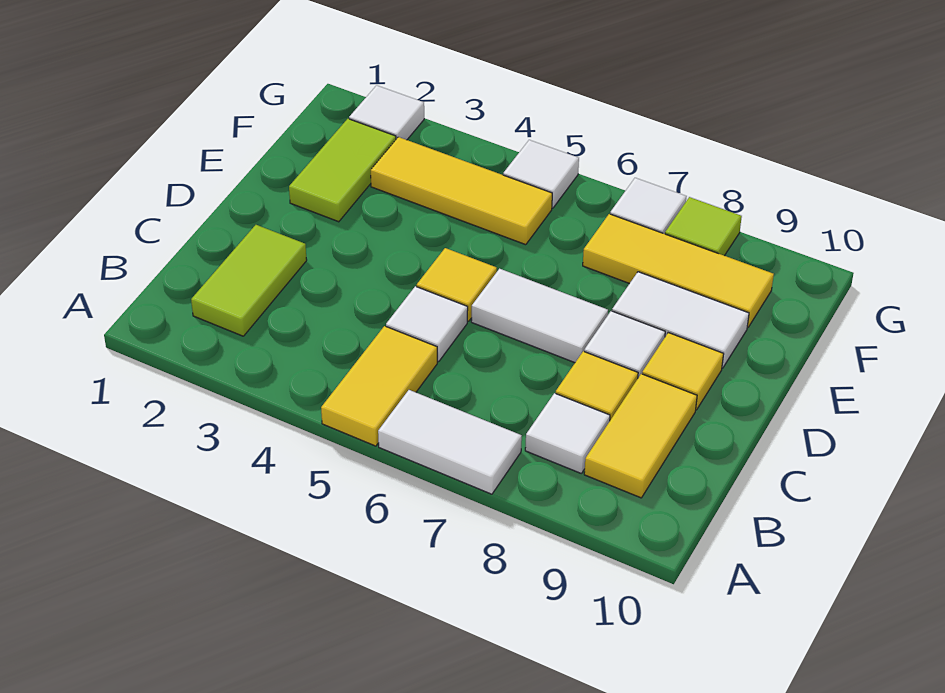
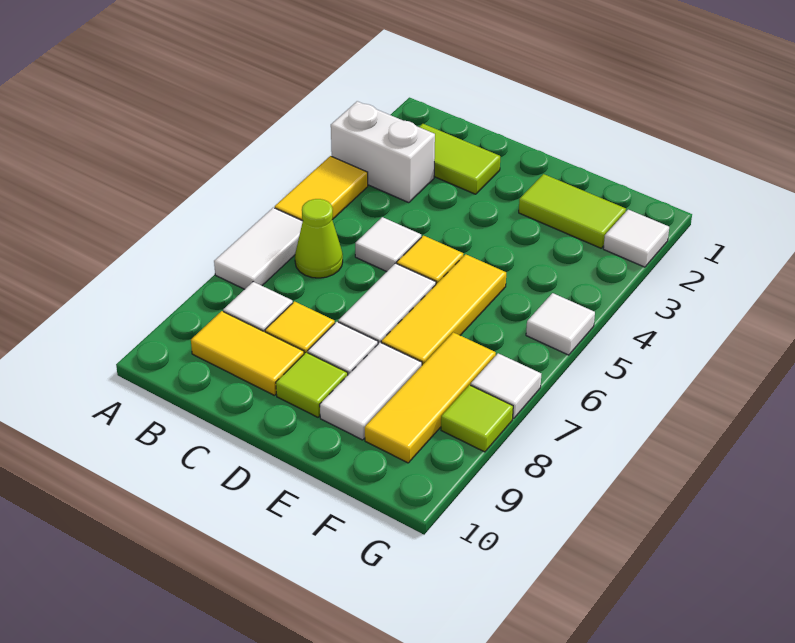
none -> white 1x2 brick [331,101,435,203]
yellow 1x2 tile [321,326,437,446] -> yellow 1x2 tile turned to [275,156,368,221]
none -> lime 1x1 cone [295,199,343,278]
yellow 1x1 tile [642,333,724,410] -> lime 1x1 tile [276,352,348,417]
yellow 1x3 tile [371,137,552,245] -> yellow 1x3 tile moved to [381,254,506,365]

